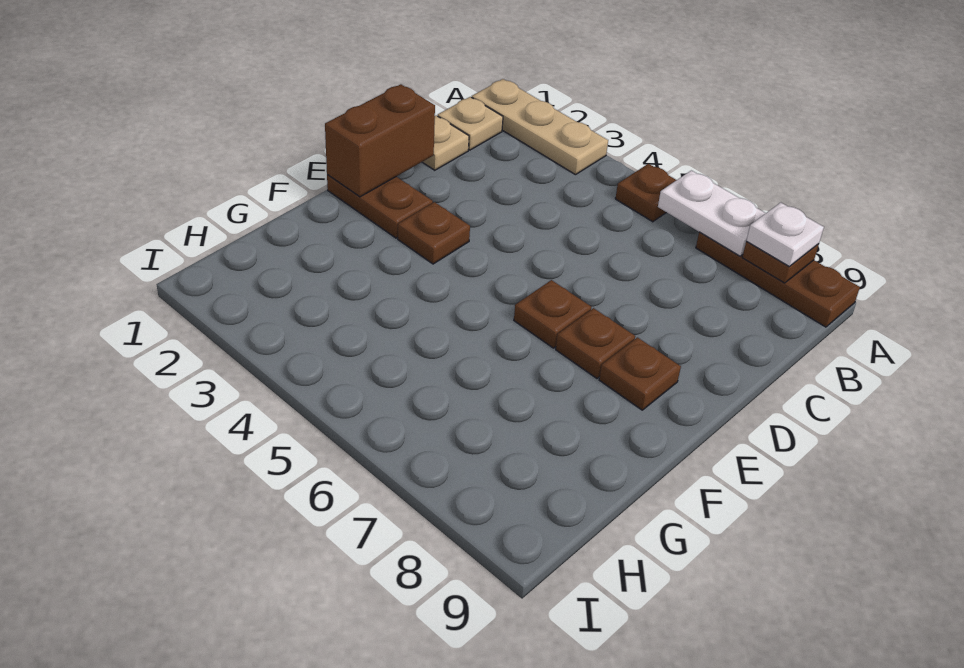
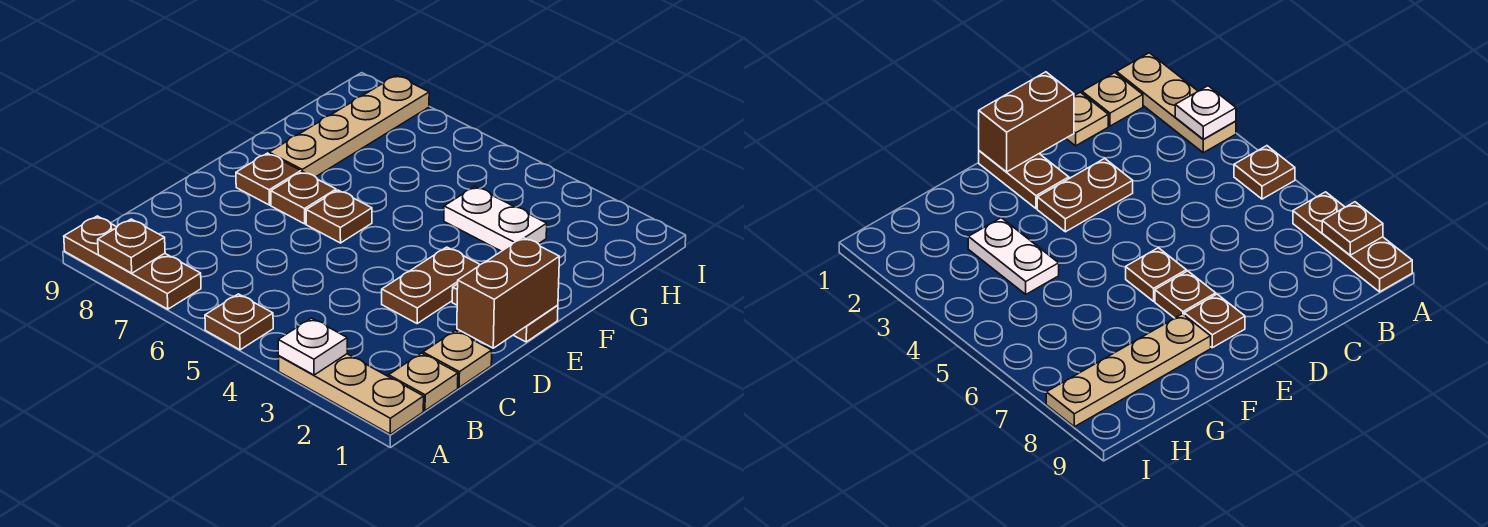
white 1x2 plate [658,170,766,256] -> white 1x2 plate moved to [444,187,547,251]
white 1x1 plate [746,203,824,266] -> white 1x1 plate moved to [278,318,347,375]
brown 1x1 plate [398,202,470,264] -> brown 1x2 plate [382,247,480,323]
none -> tan 1x4 plate [269,76,429,177]

